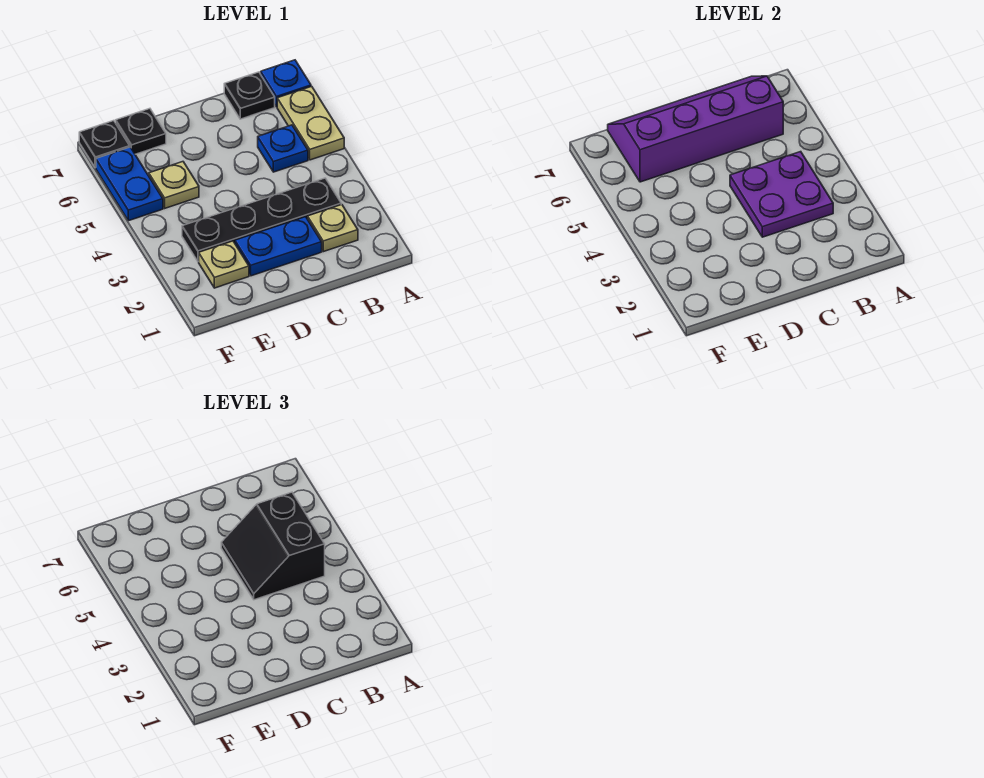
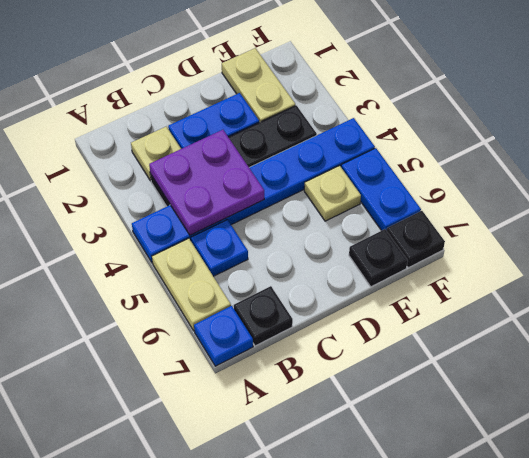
none -> blue 1x6 plate [132,118,375,263]
black 2x2 slope [221,492,325,600] -> none
purple 2x4 slope [608,76,783,182] -> none
tan 1x1 plate [199,241,249,288] -> tan 1x2 plate [222,48,295,122]

